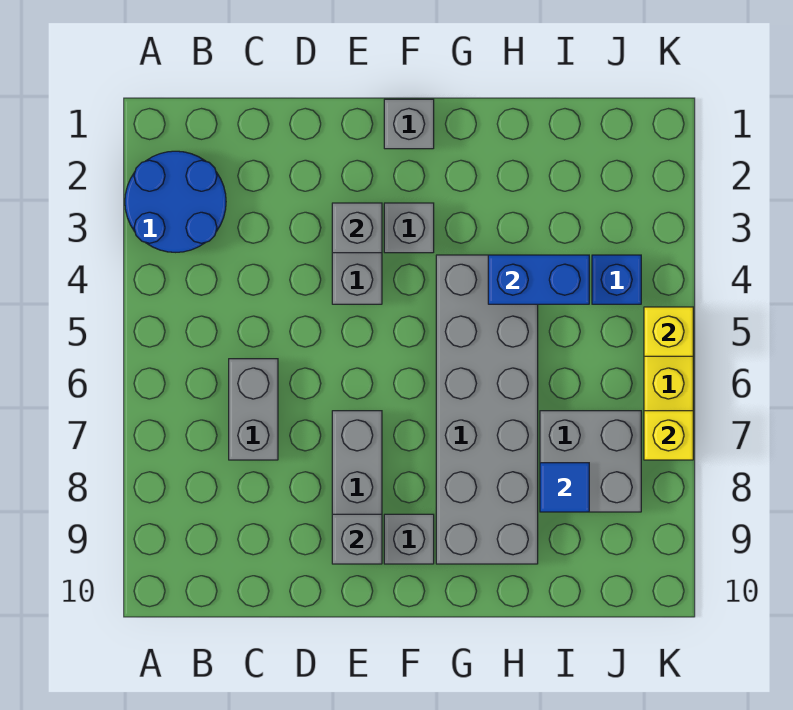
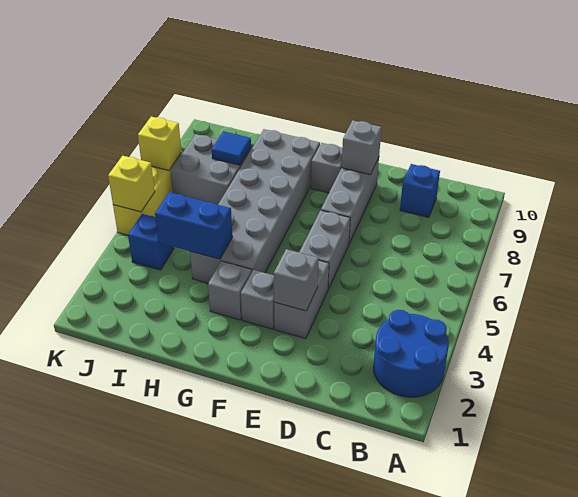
grey 1x2 brick [229,359,278,460] -> grey 1x2 brick moved to [300,210,350,289]
none -> blue 1x1 brick [400,164,440,218]
grey 1x1 brick [384,99,434,149] -> grey 1x1 brick moved to [208,261,252,320]

